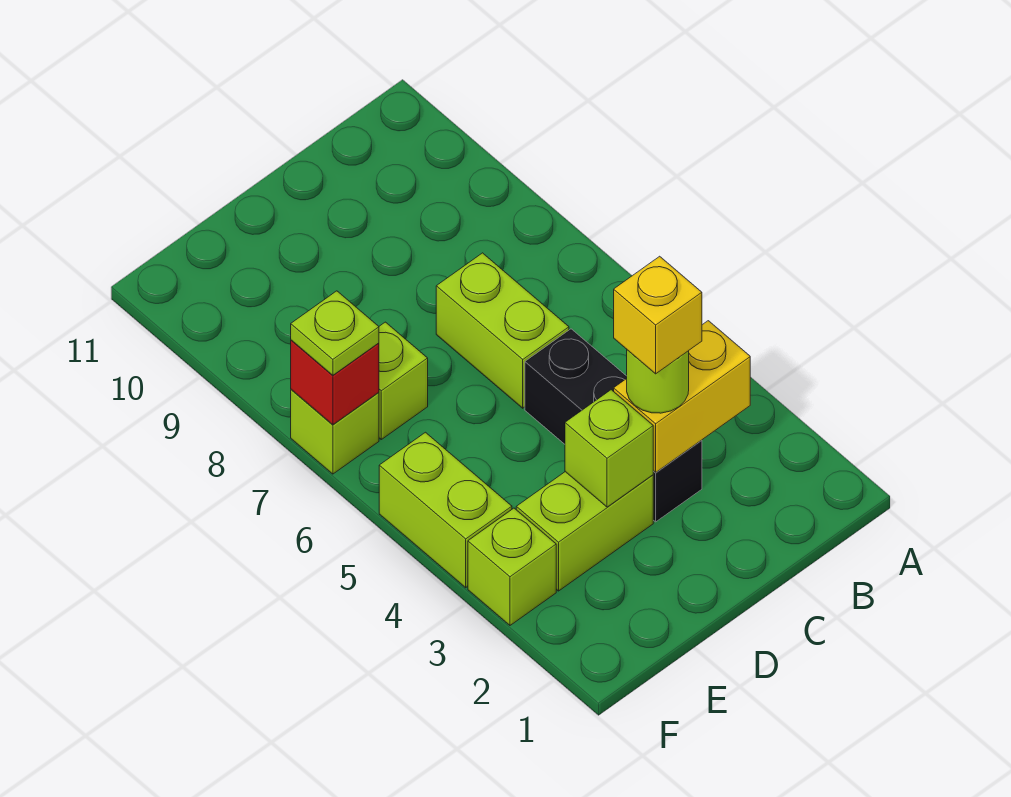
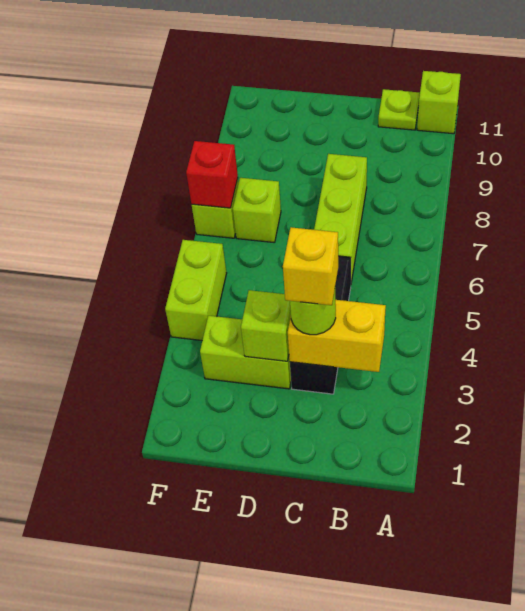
lime 1x2 brick [436,253,569,408] -> lime 1x3 brick [314,154,367,282]
lime 1x1 brick [468,508,556,625] -> lime 1x1 brick moved to [417,71,461,134]
lime 1x1 plate [291,291,379,375] -> lime 1x1 plate moved to [378,89,420,130]

